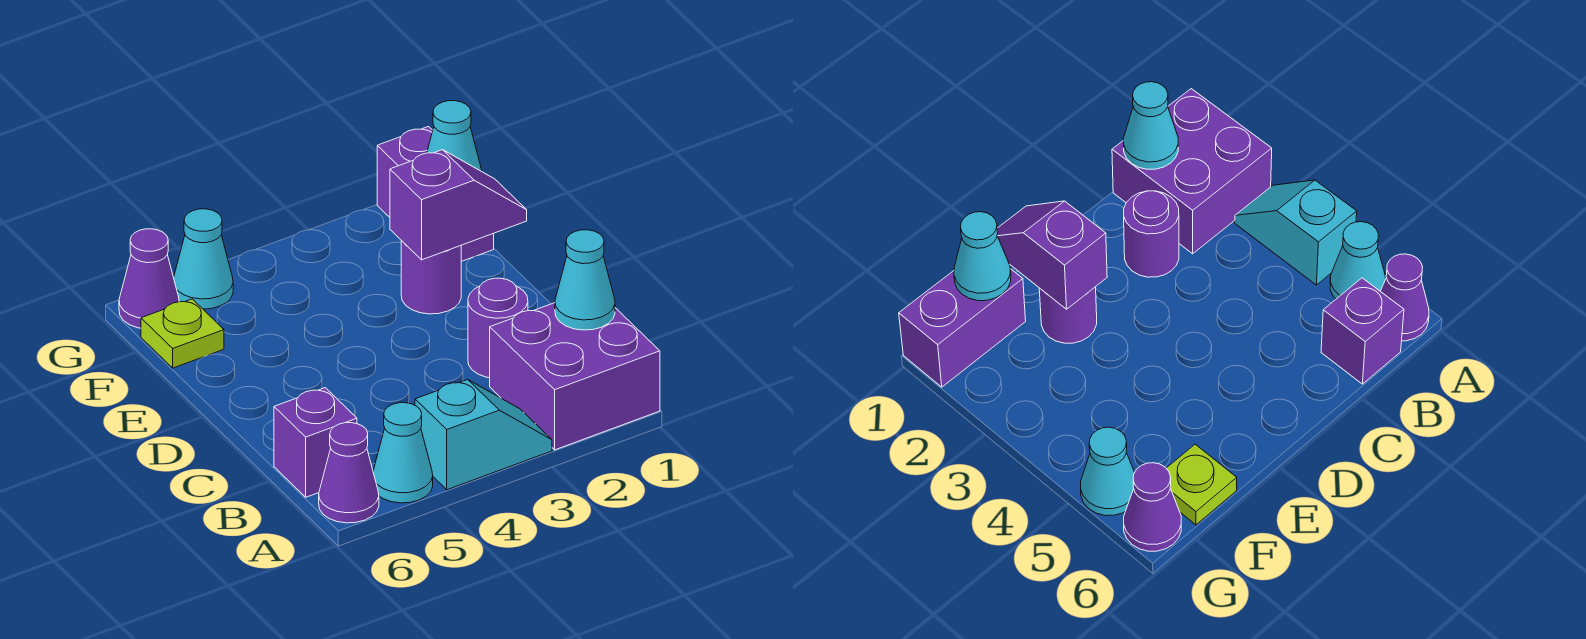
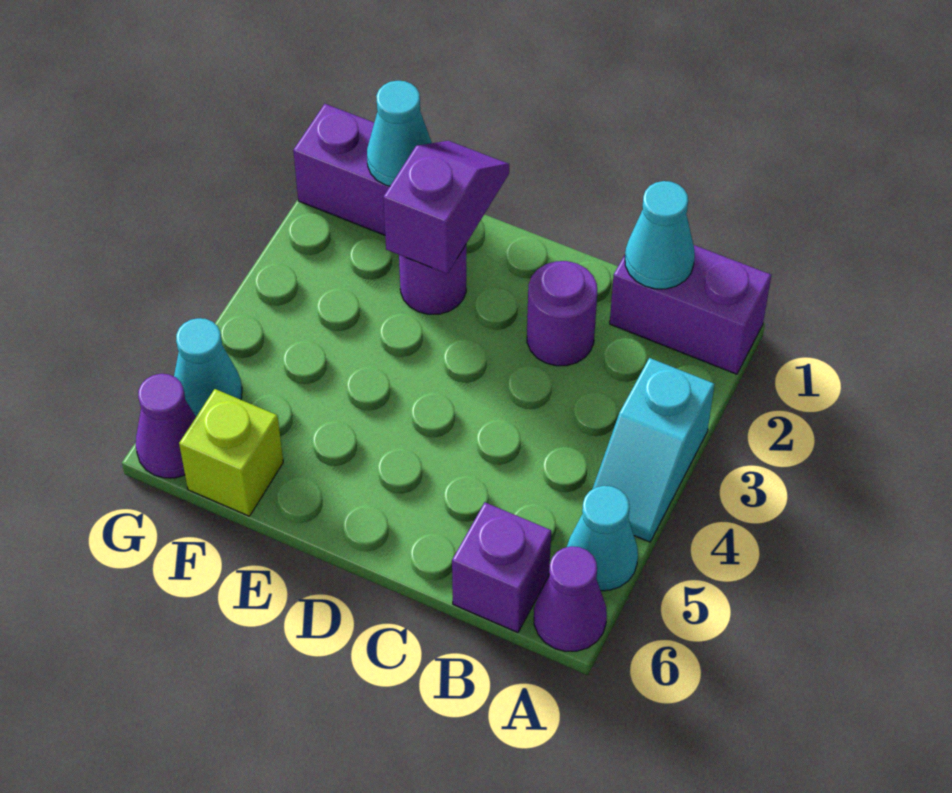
purple 2x2 brick [490,303,660,450] -> purple 1x2 brick [610,245,771,374]
cyan 1x2 slope [415,380,552,490] -> cyan 1x2 slope turned to [593,358,714,542]
lime 1x1 plate [141,299,224,368] -> lime 1x1 brick [179,389,283,516]

